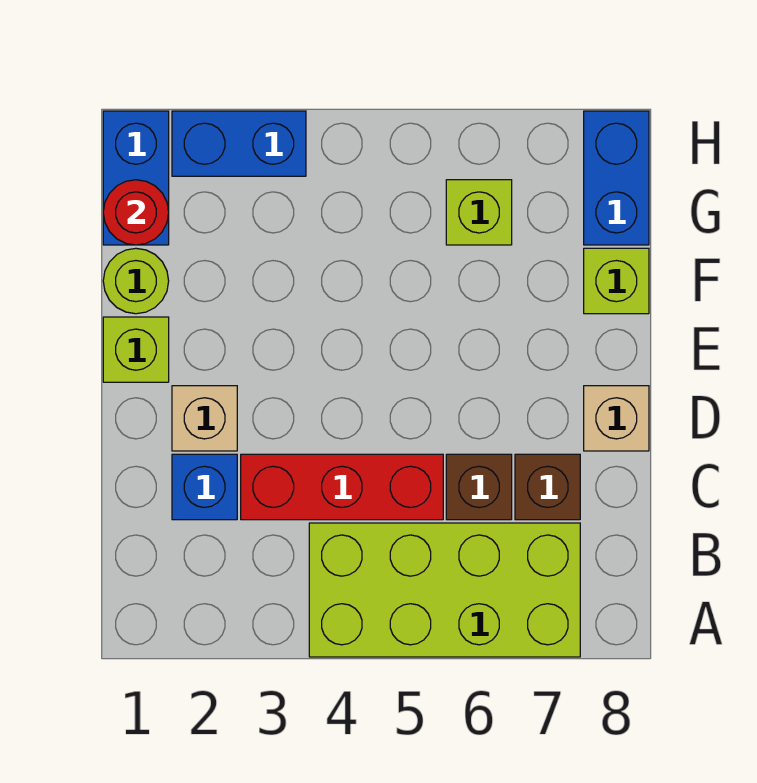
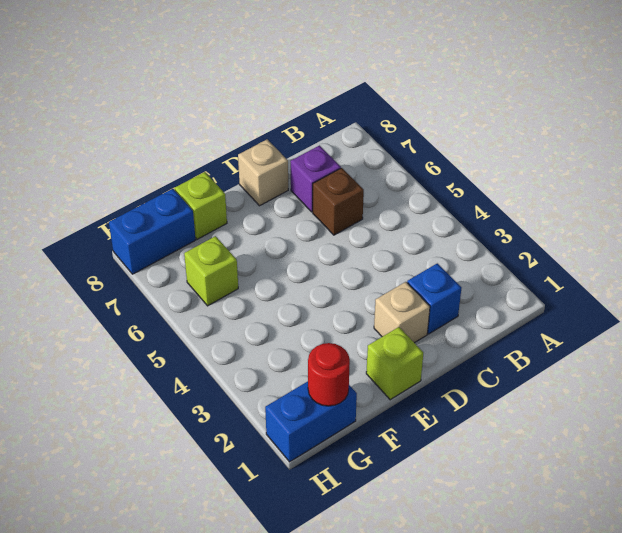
lime 2x4 brick [309,523,580,657] -> none
red 1x3 brick [241,454,443,520] -> none
brown 1x1 brick [515,454,580,520] -> purple 1x1 brick [290,146,341,212]
lime 1x1 round brick [103,248,169,314] -> none
blue 1x2 brick [172,111,306,176] -> none

